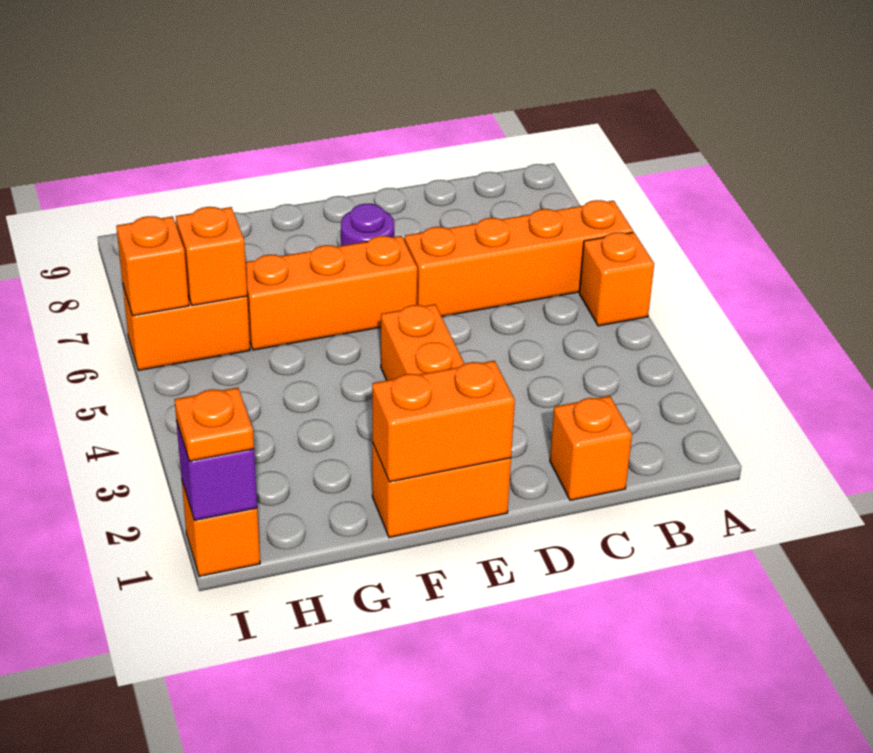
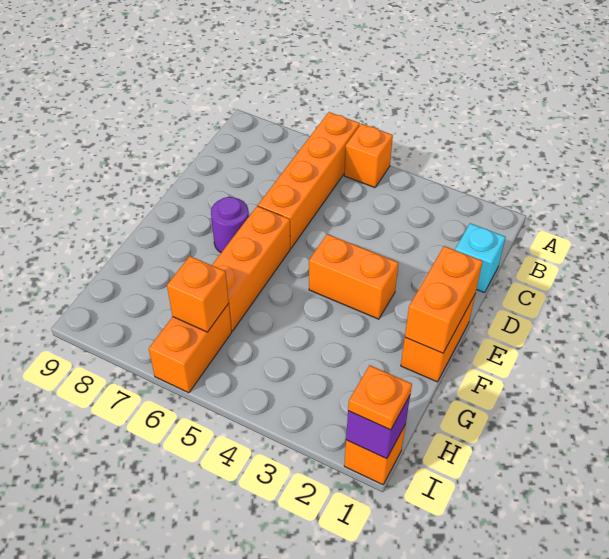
orange 1x1 brick [550,396,632,500] -> cyan 1x1 brick [455,223,505,293]
orange 1x1 brick [116,216,189,316] -> none

